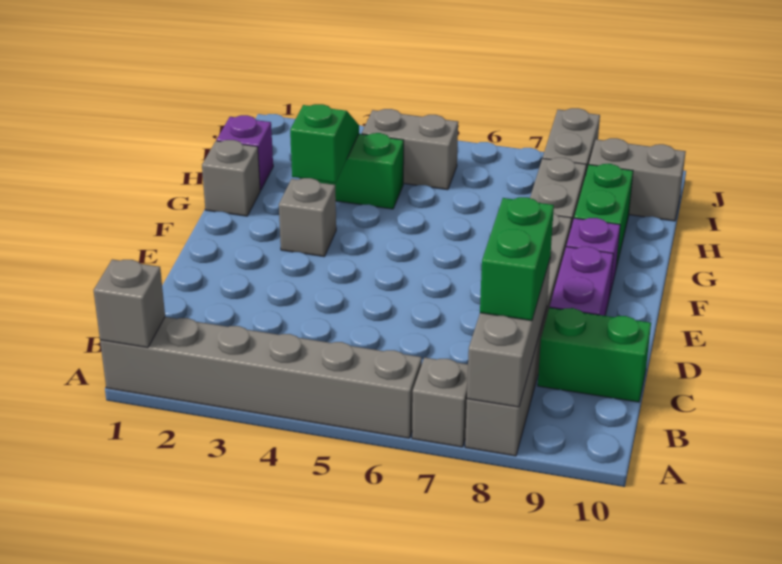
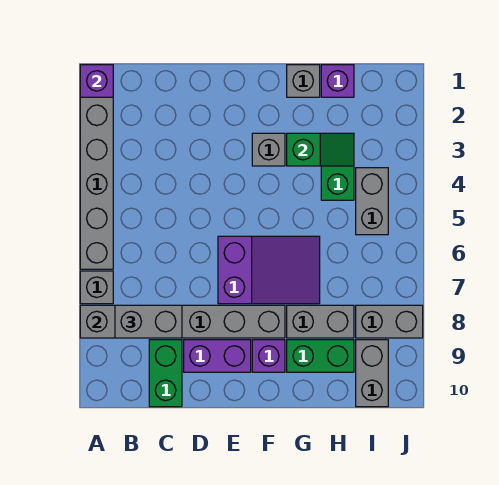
grey 1x1 brick [94,259,165,348] -> purple 1x1 brick [80,65,113,97]
green 1x2 brick [480,197,554,321] -> grey 1x2 brick [115,305,182,338]
none -> purple 2x3 slope [218,236,320,304]

